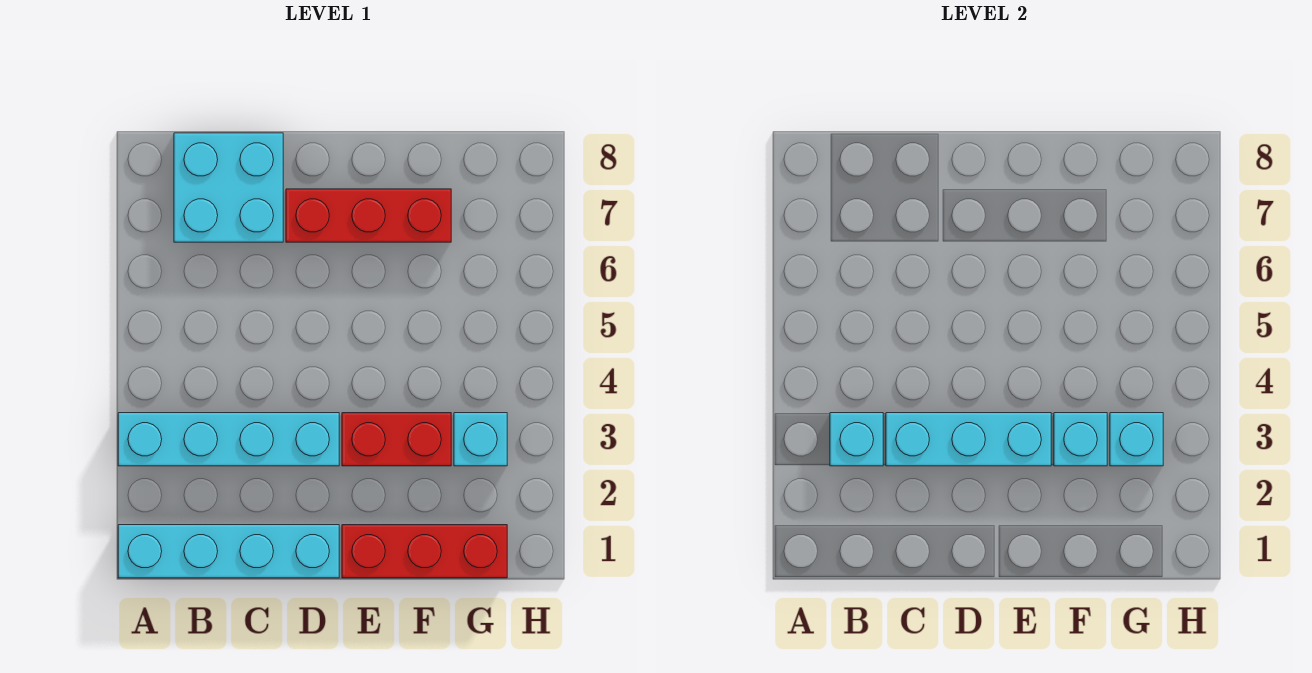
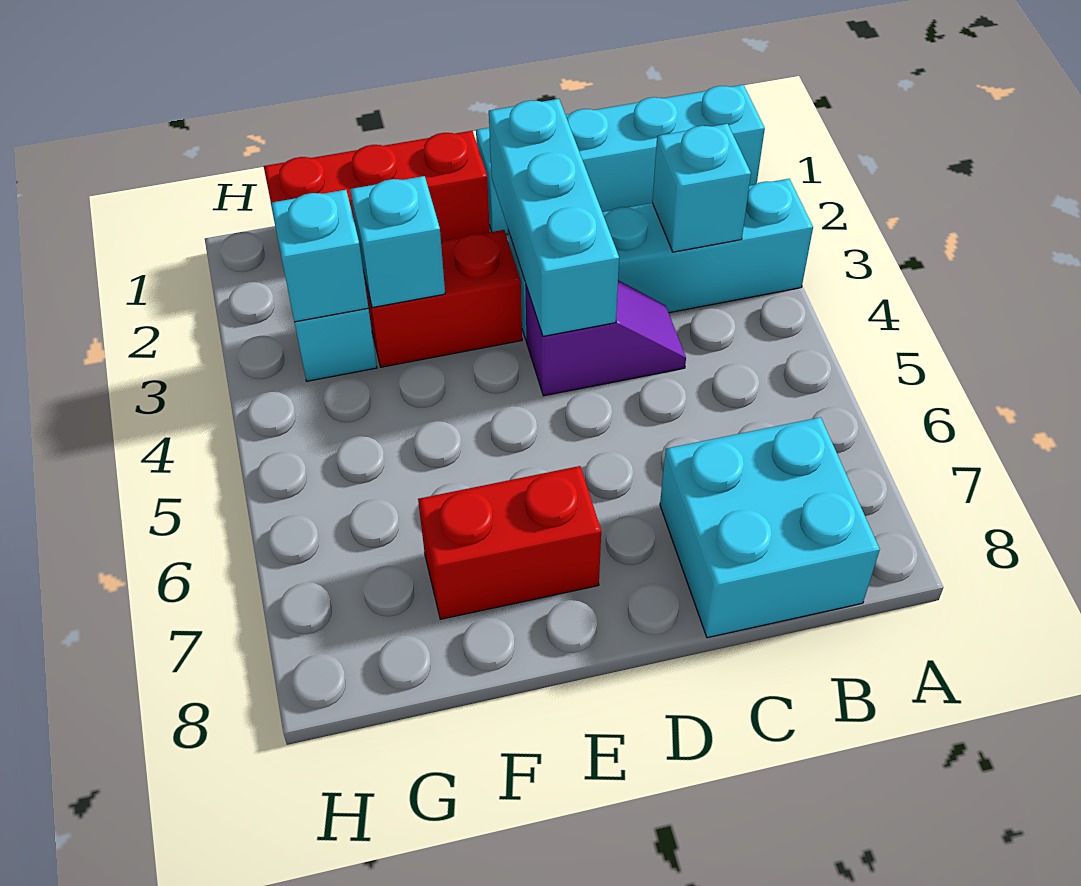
cyan 1x3 brick [886,413,1051,466] -> cyan 1x3 brick turned to [489,99,619,336]
none -> purple 1x2 slope [525,280,686,396]
red 1x3 brick [286,189,451,242] -> red 1x2 brick [418,466,601,619]

